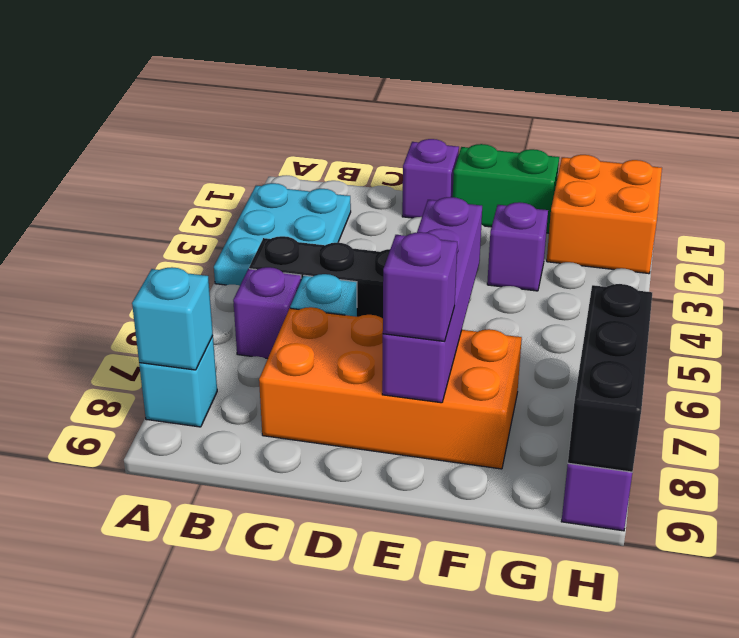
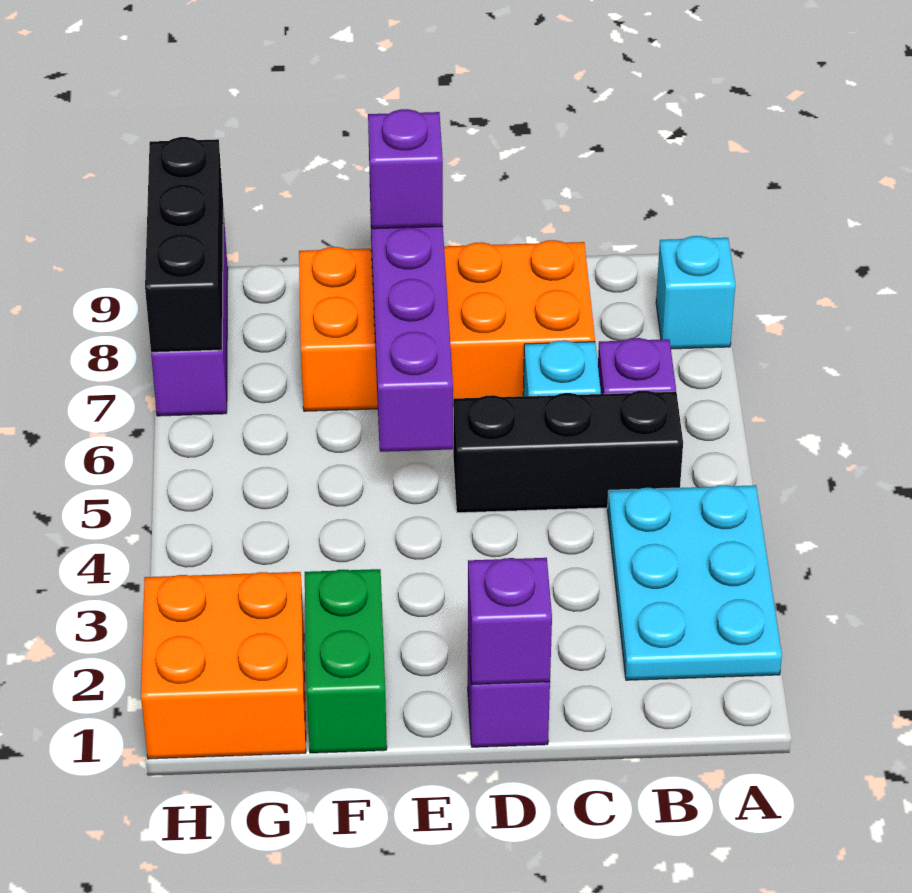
cyan 1x1 brick [132,267,213,370] -> none
green 1x2 brick [453,144,559,233] -> green 1x2 brick turned to [305,569,387,753]
purple 1x1 brick [487,202,548,291] -> purple 1x1 brick moved to [468,558,552,684]

